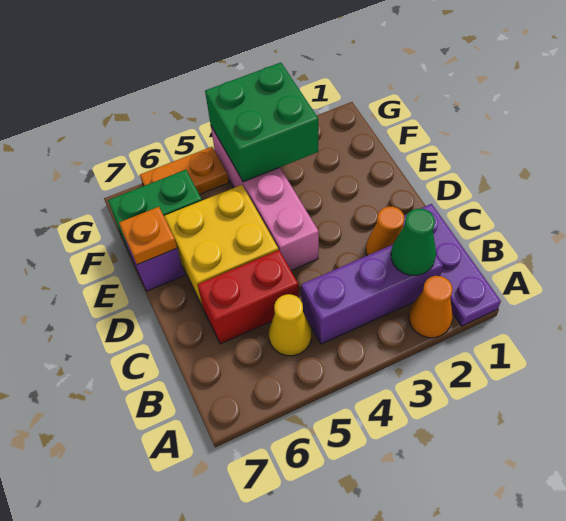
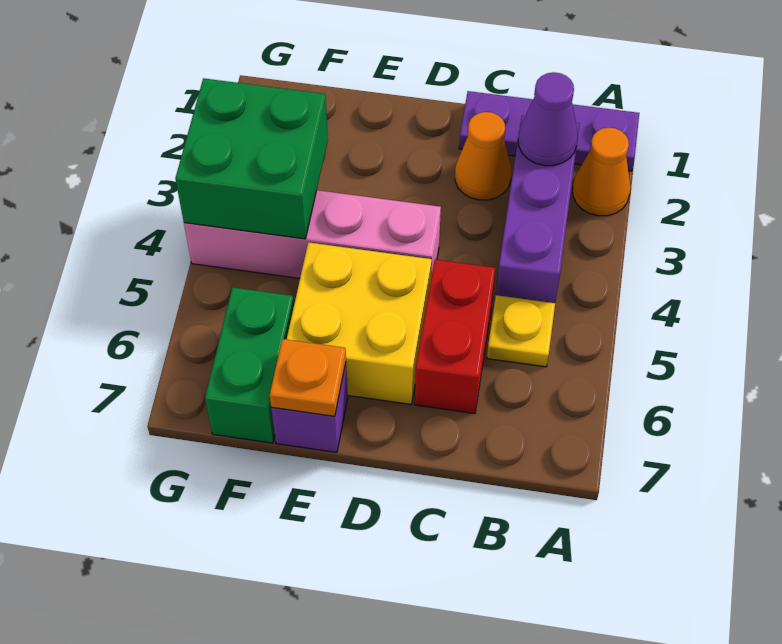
green 1x1 cone [391,209,436,275] -> purple 1x1 cone [518,72,578,166]
yellow 1x1 cone [269,294,311,356] -> yellow 1x1 plate [487,295,555,367]
orange 1x2 plate [140,147,229,194] -> none

